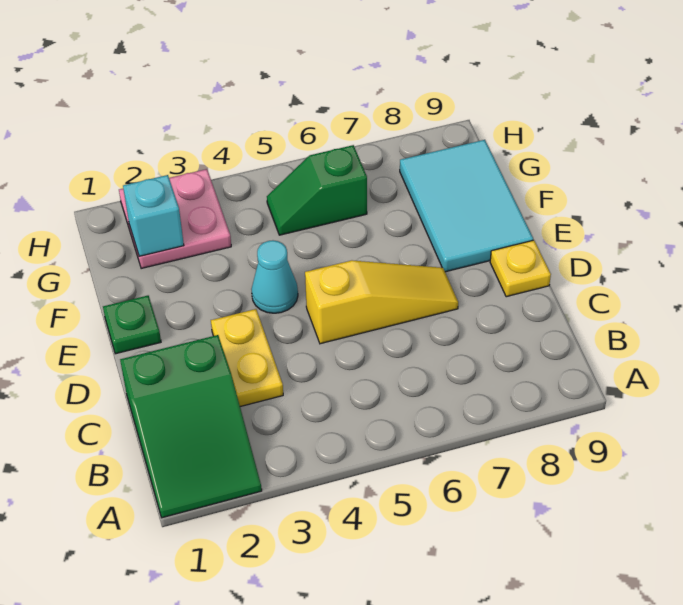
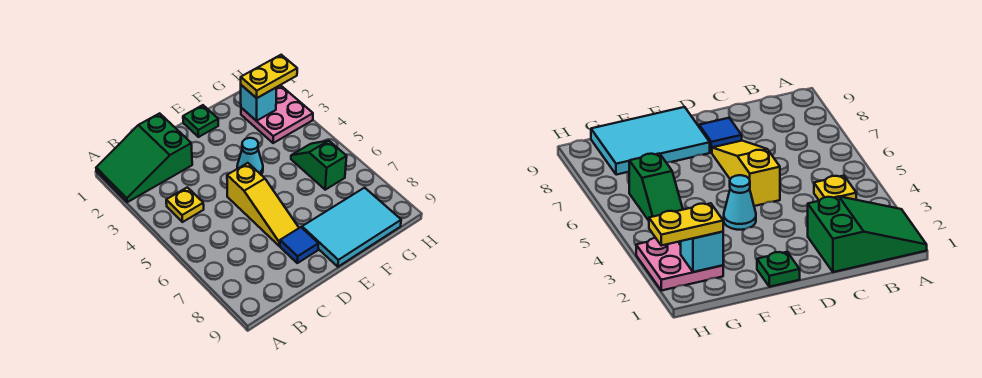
yellow 1x2 plate [211,309,283,407] -> yellow 1x2 plate moved to [241,55,297,98]
none -> blue 1x1 tile [280,227,319,263]
yellow 1x1 plate [490,240,551,297] -> yellow 1x1 plate moved to [166,187,204,222]

